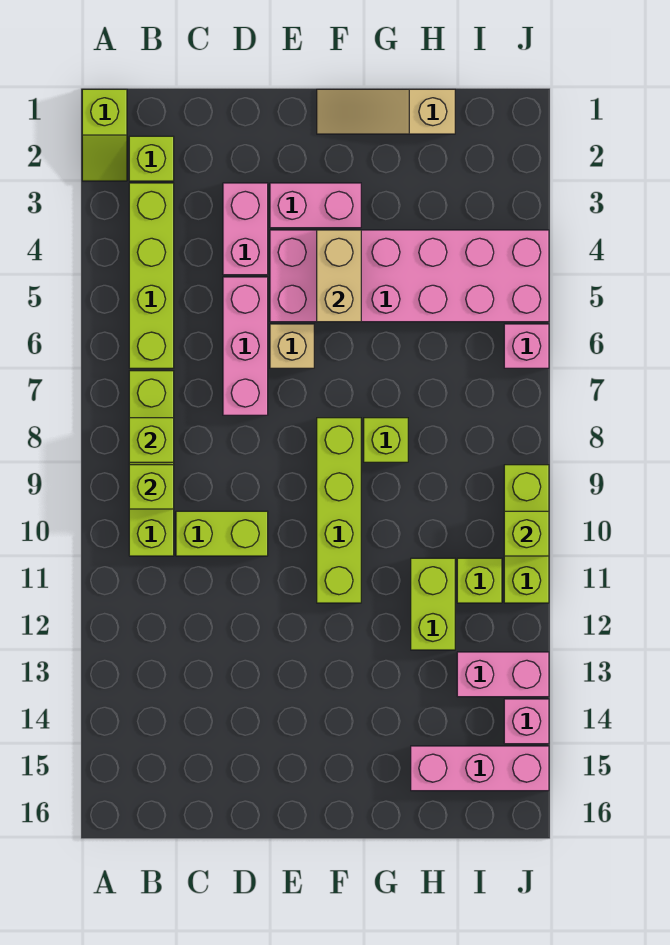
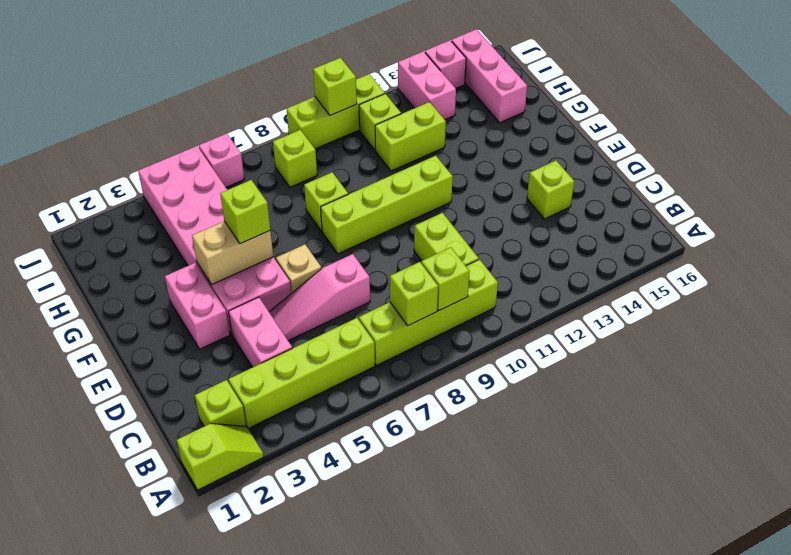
pink 1x2 brick [223,183,268,275] -> pink 1x2 brick turned to [228,297,292,367]
pink 1x3 brick [223,277,268,415] -> pink 1x3 slope [269,254,370,341]
none -> lime 1x1 brick [527,161,574,219]
tan 1x3 slope [317,89,455,134] -> none
none -> lime 1x1 brick [220,180,270,244]
none -> lime 1x1 brick [273,130,317,187]

